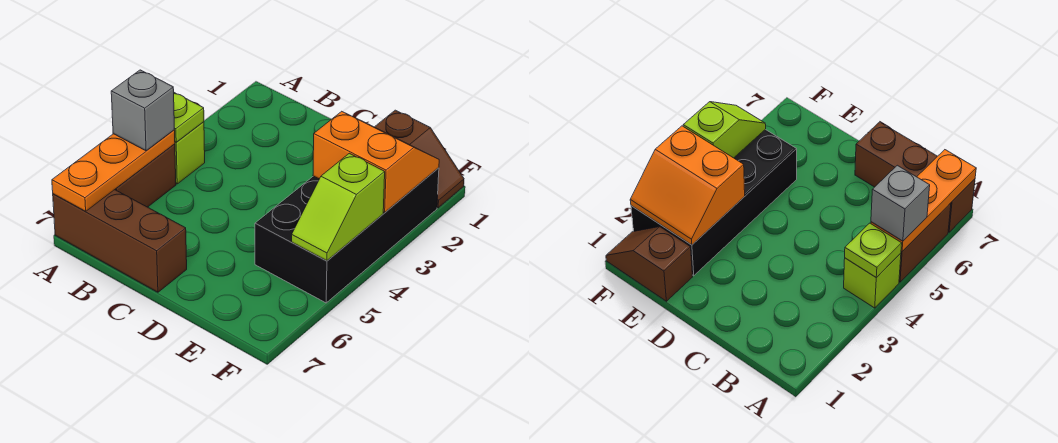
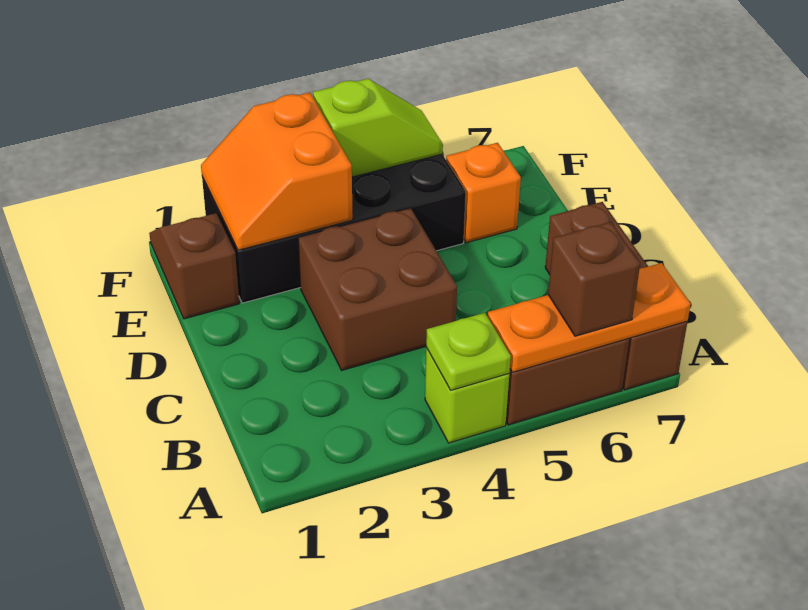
grey 1x1 brick [111,70,174,151] -> none
none -> brown 1x1 brick [548,222,640,336]
none -> brown 2x2 brick [298,208,457,370]
none -> orange 1x1 brick [446,143,521,243]

